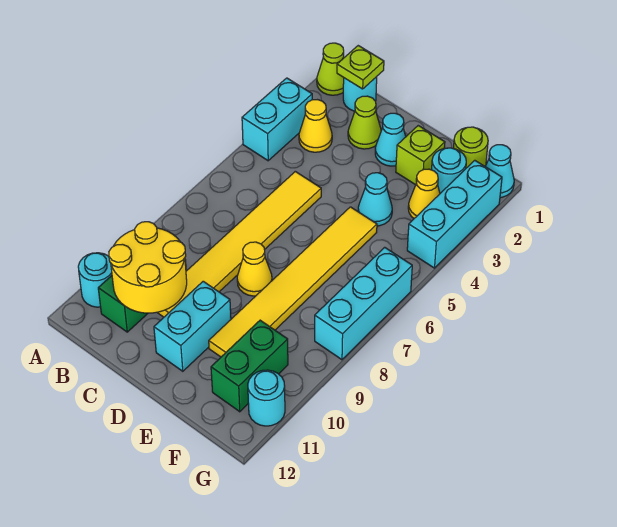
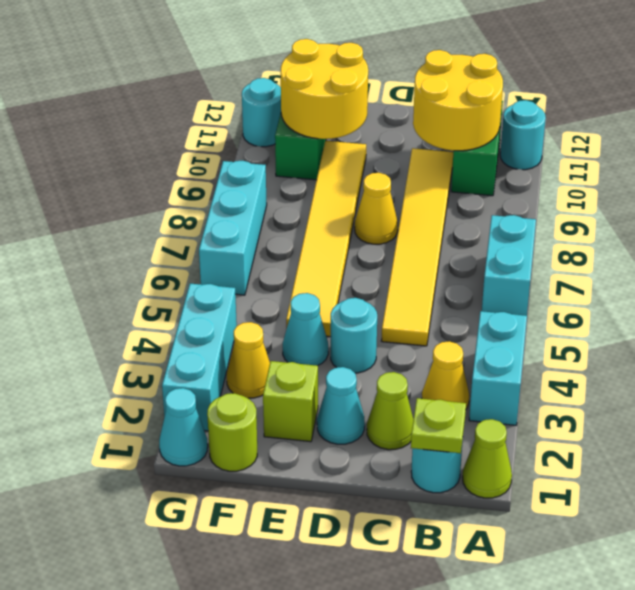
cyan 1x2 brick [154,281,231,371] -> cyan 1x2 brick moved to [482,215,536,316]
none -> yellow 2x2 round brick [281,39,368,139]
cyan 1x1 round brick [432,148,466,193] -> cyan 1x1 round brick moved to [331,298,377,373]

